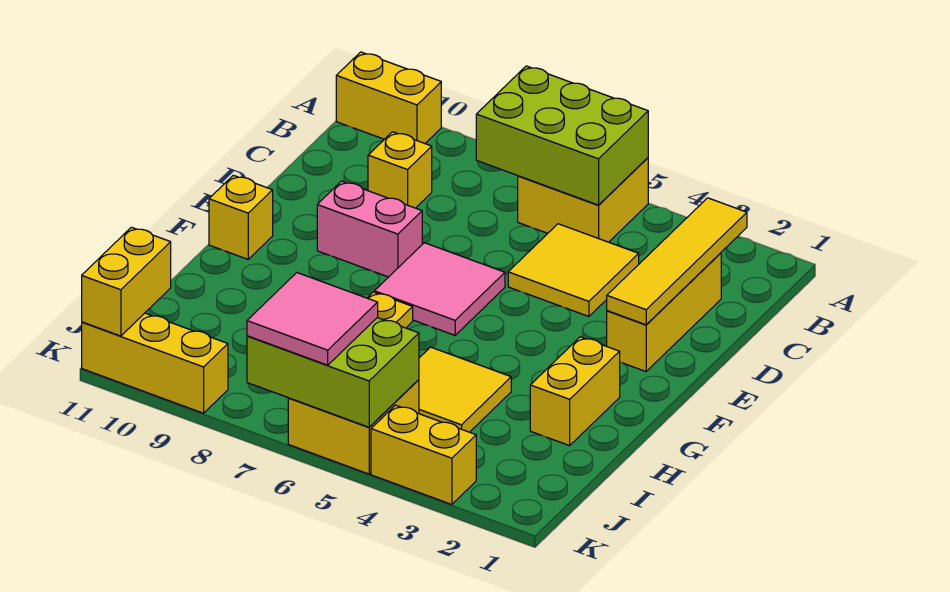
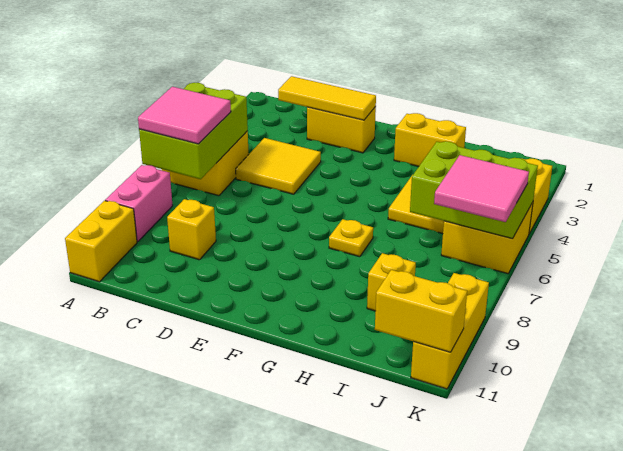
yellow 1x4 tile [607,198,747,325] -> yellow 1x3 tile [278,76,376,120]
yellow 1x3 brick [607,253,721,371] -> yellow 1x2 brick [307,107,376,153]
pink 2x2 tile [374,243,505,335] -> pink 2x2 tile moved to [138,87,231,144]
pink 1x2 brick [317,181,422,277] -> pink 1x2 brick moved to [105,165,173,242]
yellow 1x1 brick [209,175,273,259] -> yellow 1x1 brick moved to [367,253,416,311]
lime 2x3 brick [247,318,419,427] -> lime 2x3 brick turned to [410,141,538,239]

